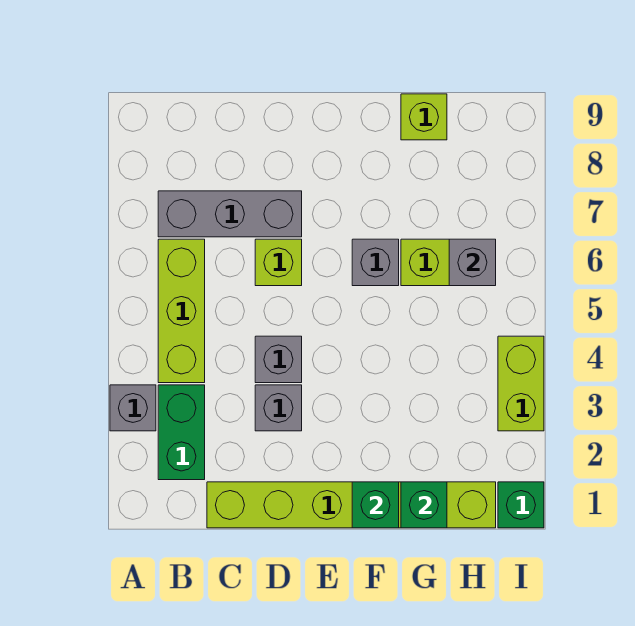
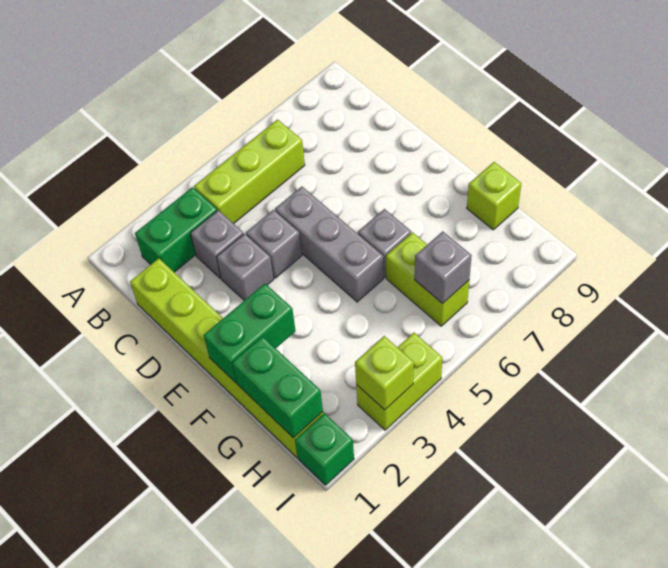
grey 1x1 brick [110,385,156,431] -> grey 1x1 brick moved to [190,210,243,278]
grey 1x3 brick [158,191,302,237] -> grey 1x3 brick moved to [275,186,384,302]
lime 1x1 brick [255,239,302,286] -> lime 1x1 brick moved to [355,336,414,410]
green 1x1 brick [352,482,399,528] -> green 1x2 brick [204,284,296,383]
green 1x1 brick [401,482,447,528] -> green 1x2 brick [232,336,323,438]

